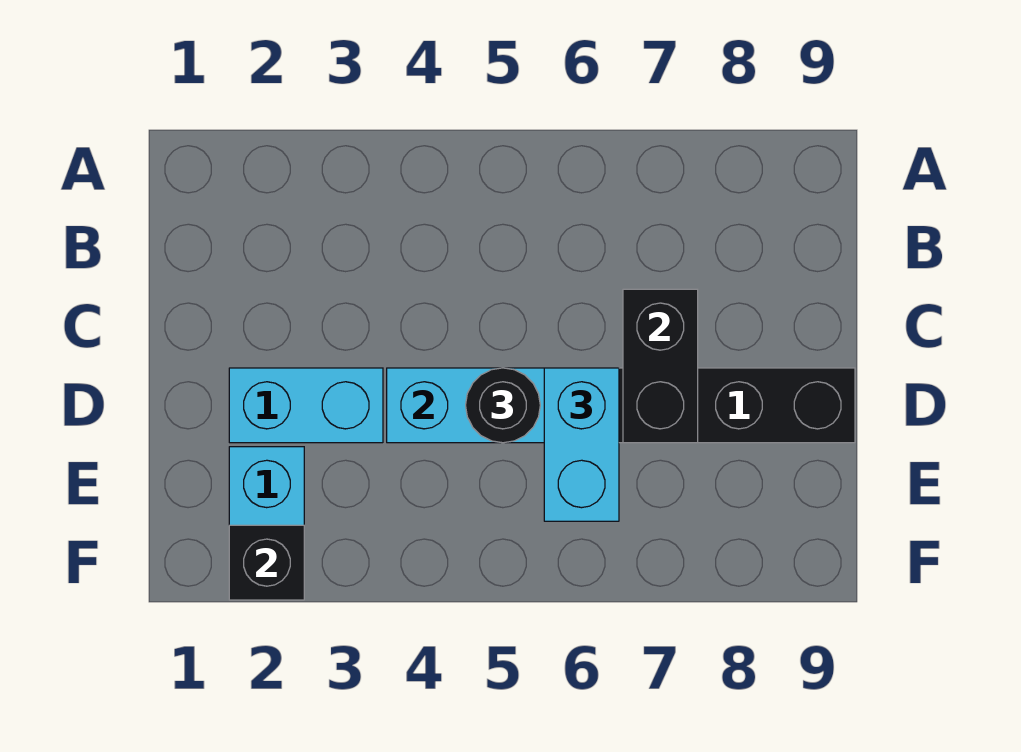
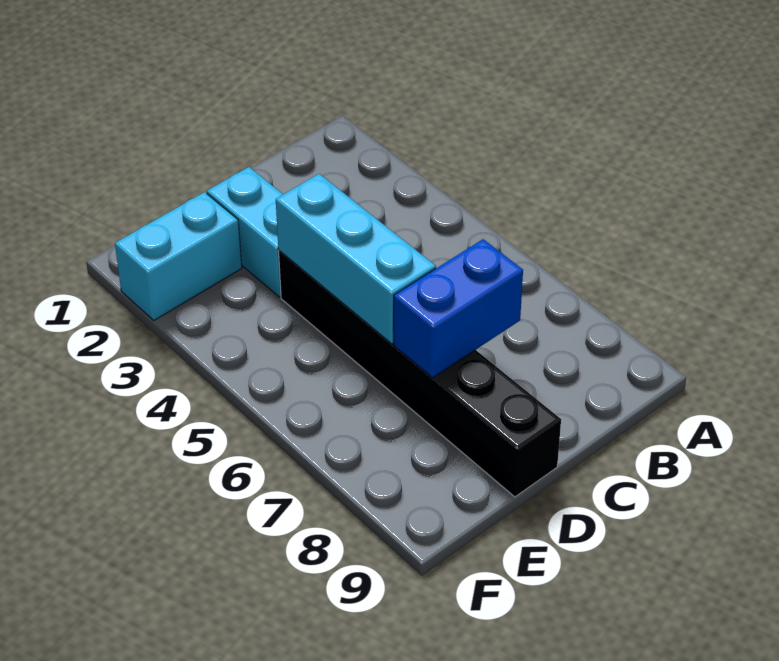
black 1x2 brick [623,289,698,443] -> blue 1x2 brick [394,239,523,378]
black 1x1 round brick [466,368,540,443] -> none
cyan 1x2 brick [544,368,619,521] -> none
black 1x1 brick [229,525,304,600] -> none

